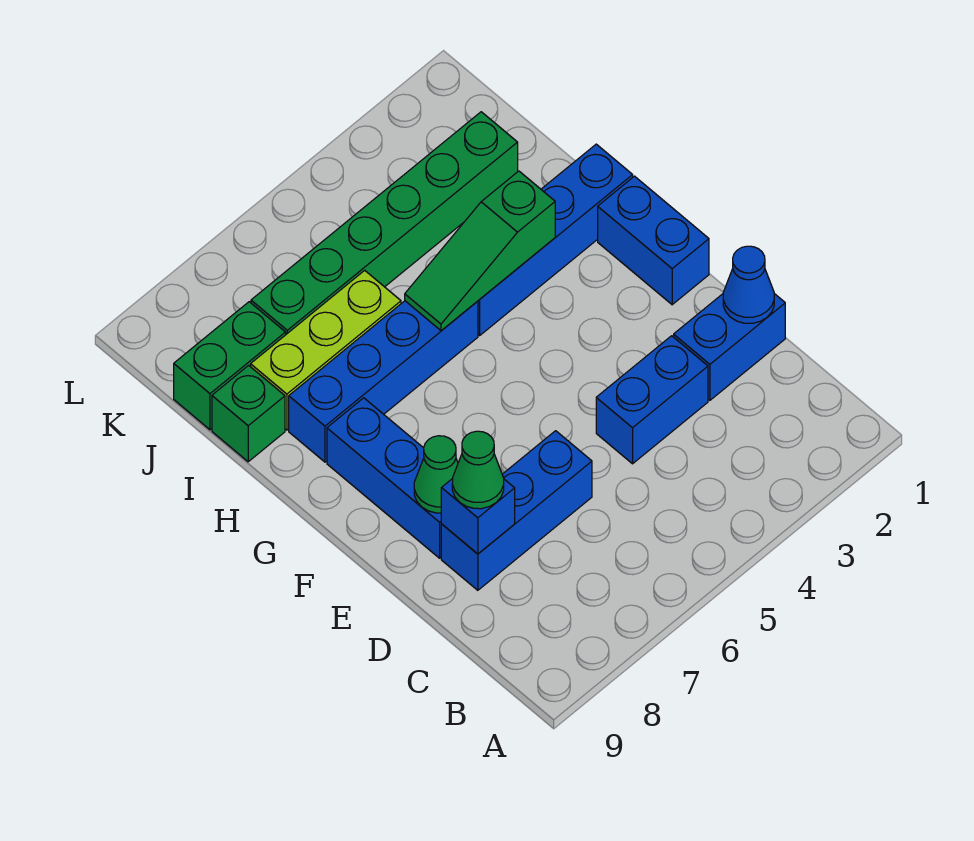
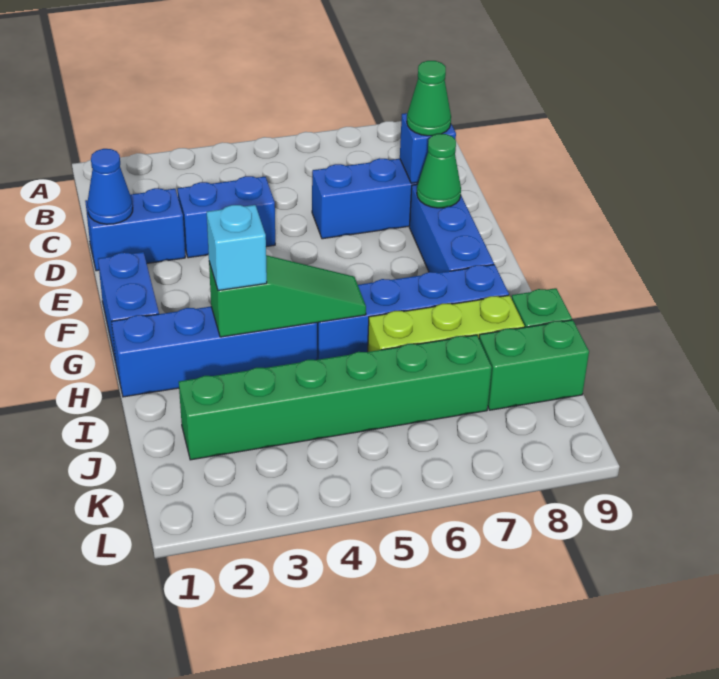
none -> cyan 1x1 brick [207,205,267,291]

